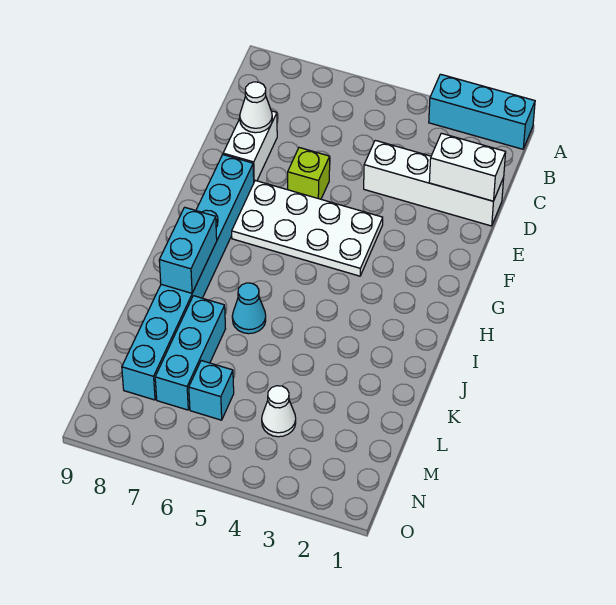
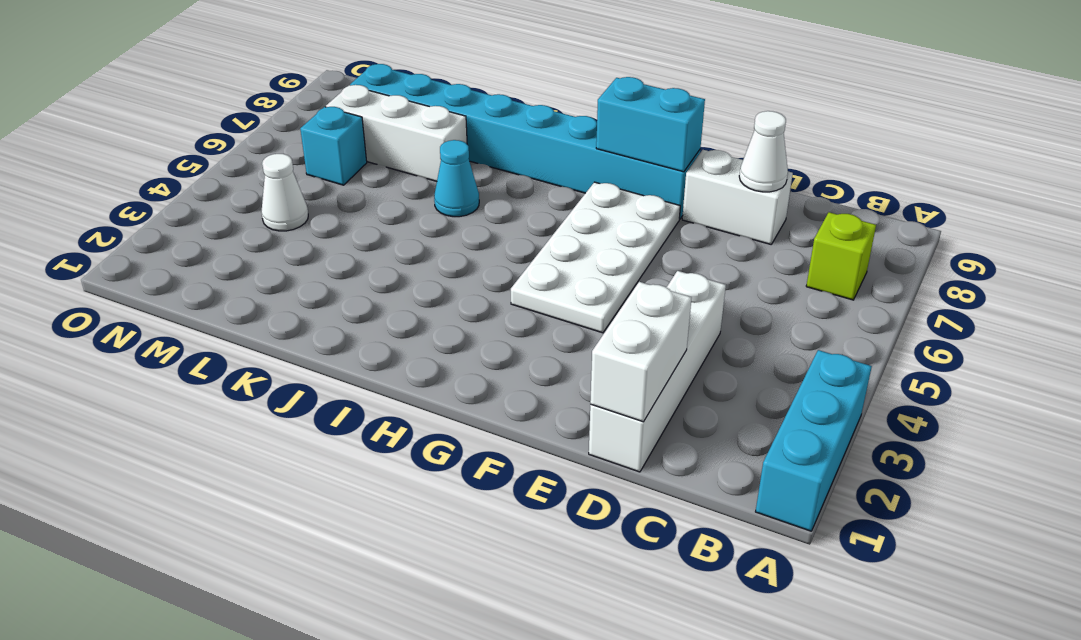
lime 1x1 brick [288,148,330,199] -> lime 1x1 brick moved to [806,212,876,300]
cyan 1x2 brick [159,207,217,293] -> cyan 1x2 brick moved to [596,77,705,172]
cyan 1x3 brick [155,296,226,410] -> white 1x3 brick [326,85,467,181]

